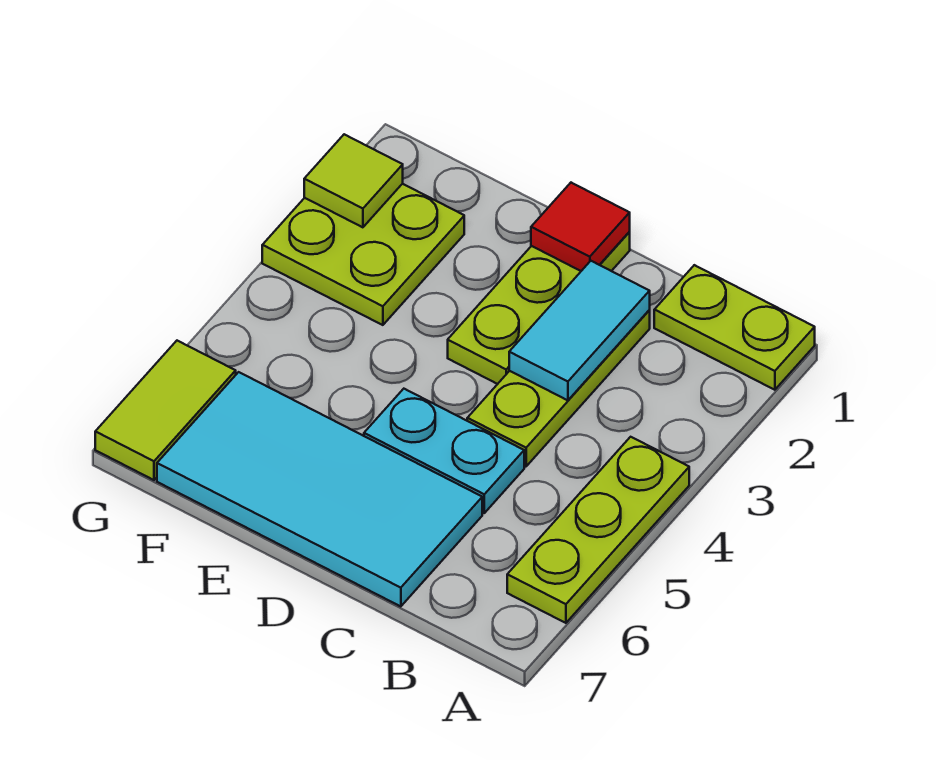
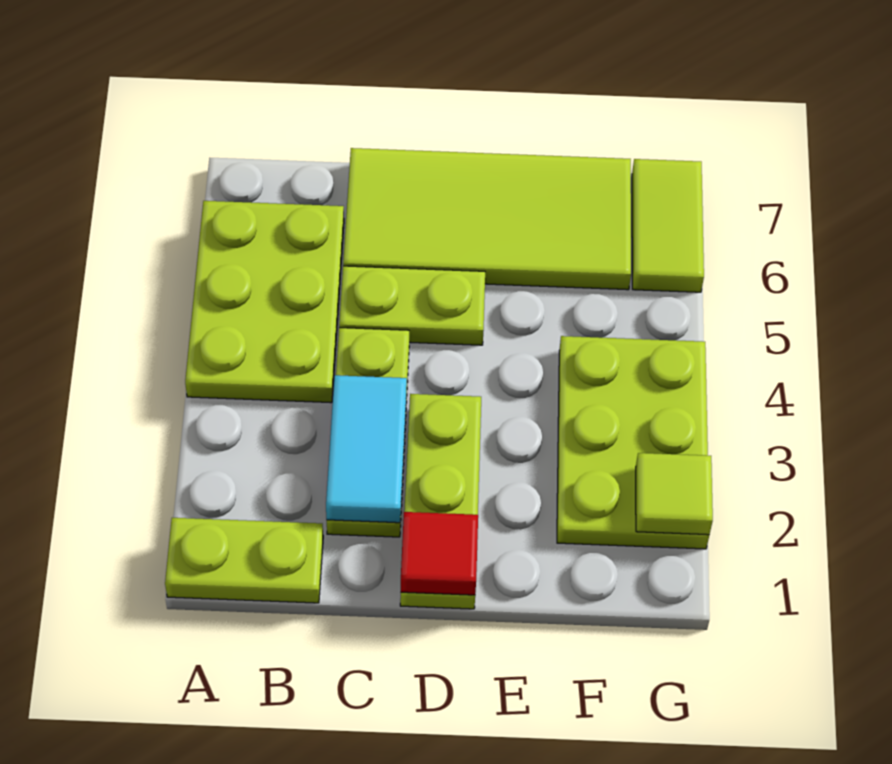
lime 1x3 plate [507,437,689,623] -> lime 2x3 plate [185,201,344,403]
cyan 1x2 plate [364,389,524,513] -> lime 1x2 plate [339,266,485,345]
cyan 2x4 tile [157,372,482,607] -> lime 2x4 tile [343,148,631,290]
lime 2x2 plate [262,184,464,325] -> lime 2x3 plate [557,336,709,549]

